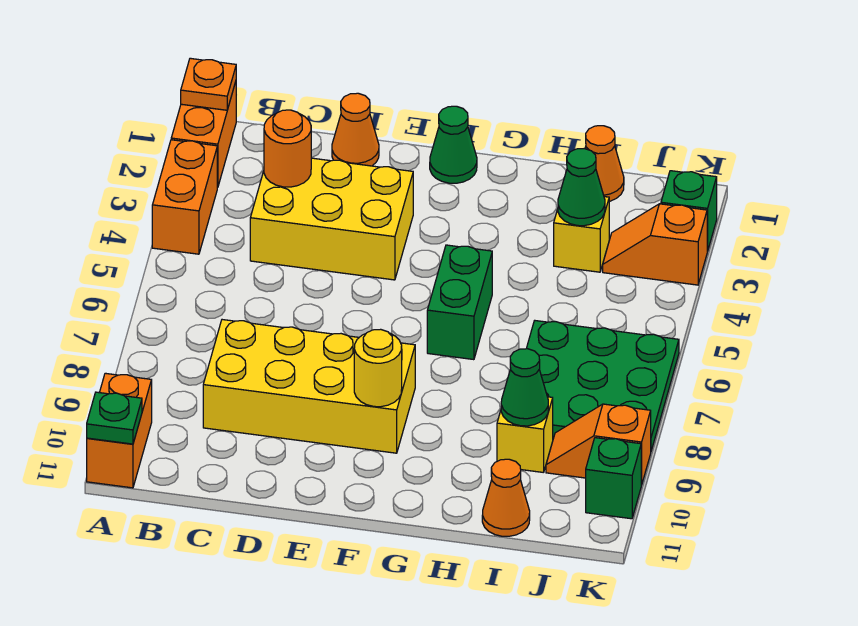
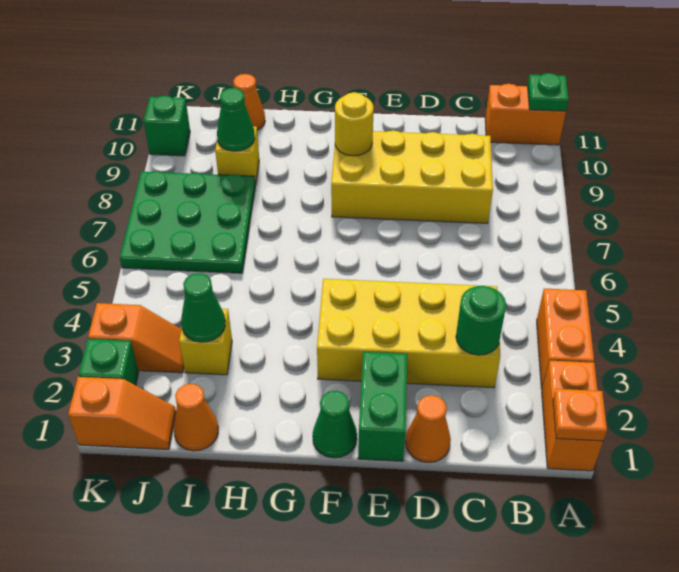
orange 1x2 brick [87,373,152,488] -> orange 1x2 brick turned to [485,84,566,145]
yellow 2x3 brick [250,158,413,280] -> yellow 2x4 brick [317,279,500,388]
orange 1x1 round brick [264,110,312,187] -> green 1x1 round brick [456,286,506,355]
green 1x2 brick [427,245,492,360] -> green 1x2 brick moved to [358,352,407,461]
orange 1x2 slope [546,404,651,485] -> orange 1x2 slope moved to [68,377,176,449]

